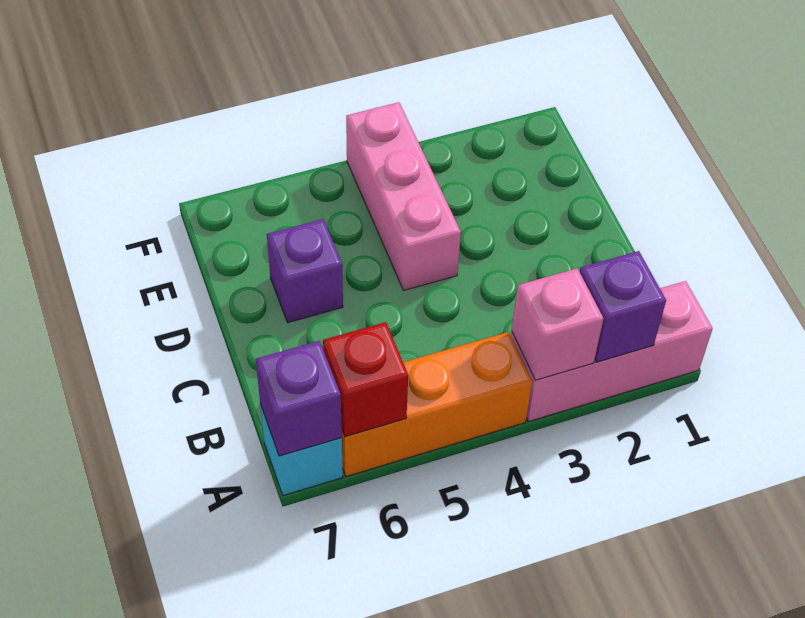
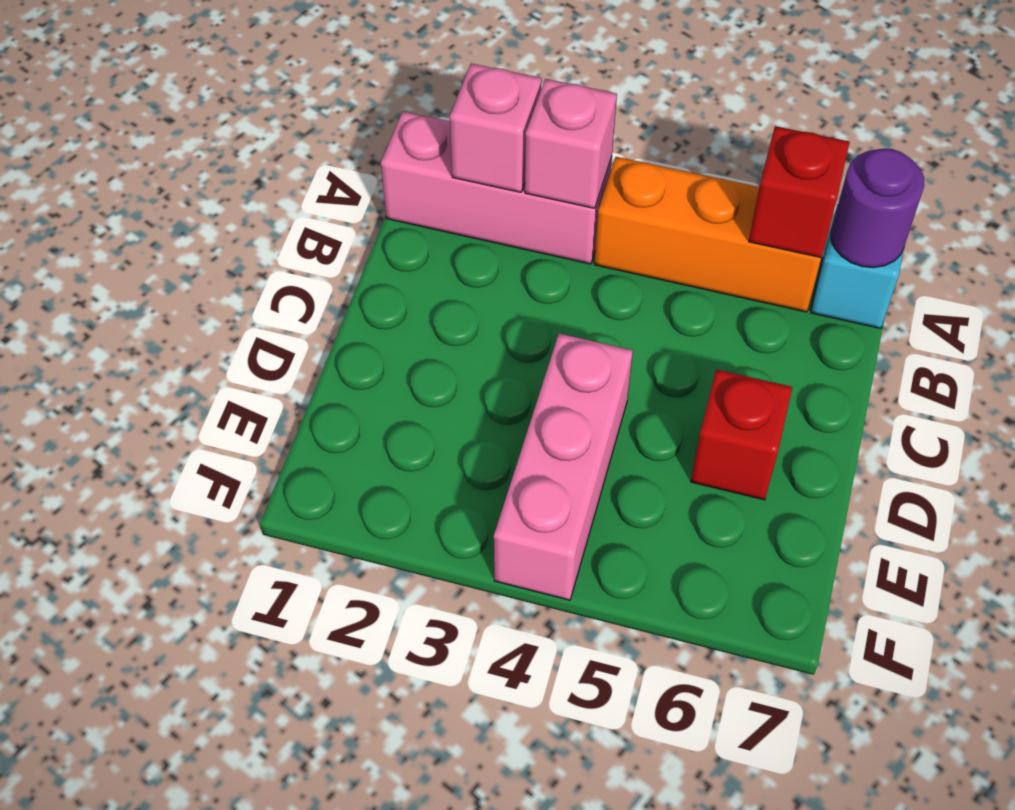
purple 1x1 brick [580,251,666,362] -> pink 1x1 brick [450,64,542,192]
purple 1x1 brick [256,341,342,456] -> purple 1x1 round brick [831,148,924,268]
purple 1x1 brick [267,219,343,323] -> red 1x1 brick [691,369,792,500]

